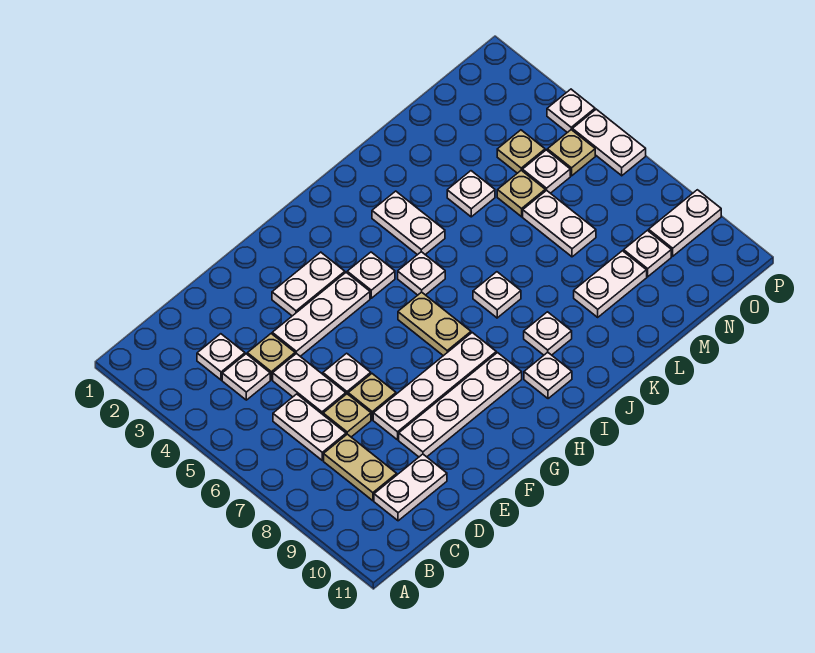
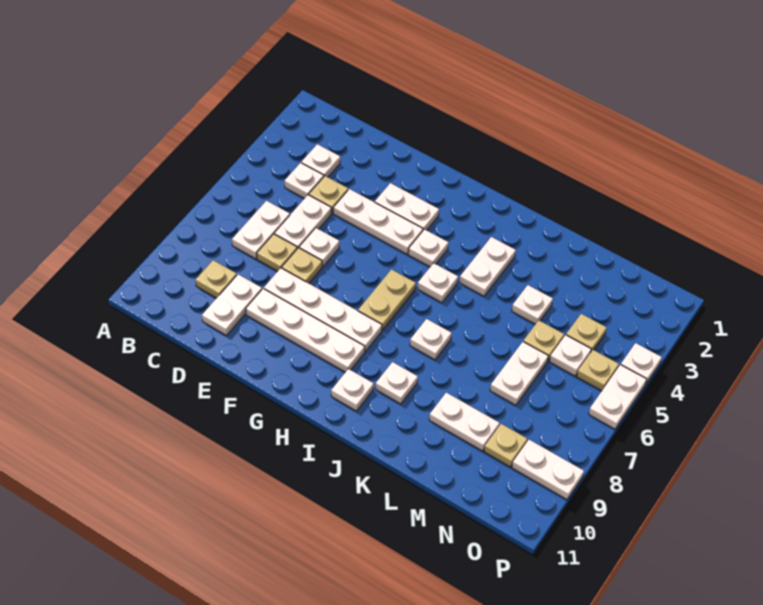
tan 1x2 plate [324,434,397,501] -> tan 1x1 plate [196,260,237,298]
white 1x2 plate [374,454,447,521] -> white 1x2 plate turned to [202,274,262,335]
white 1x1 plate [624,230,671,277] -> tan 1x1 plate [484,424,527,467]

